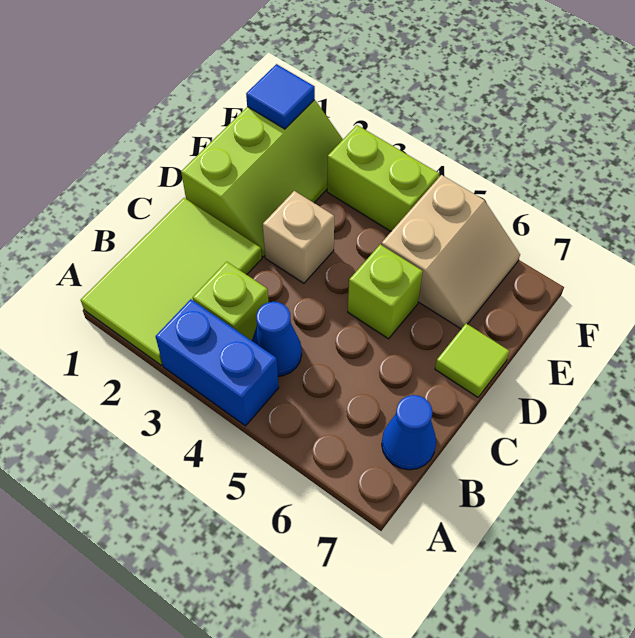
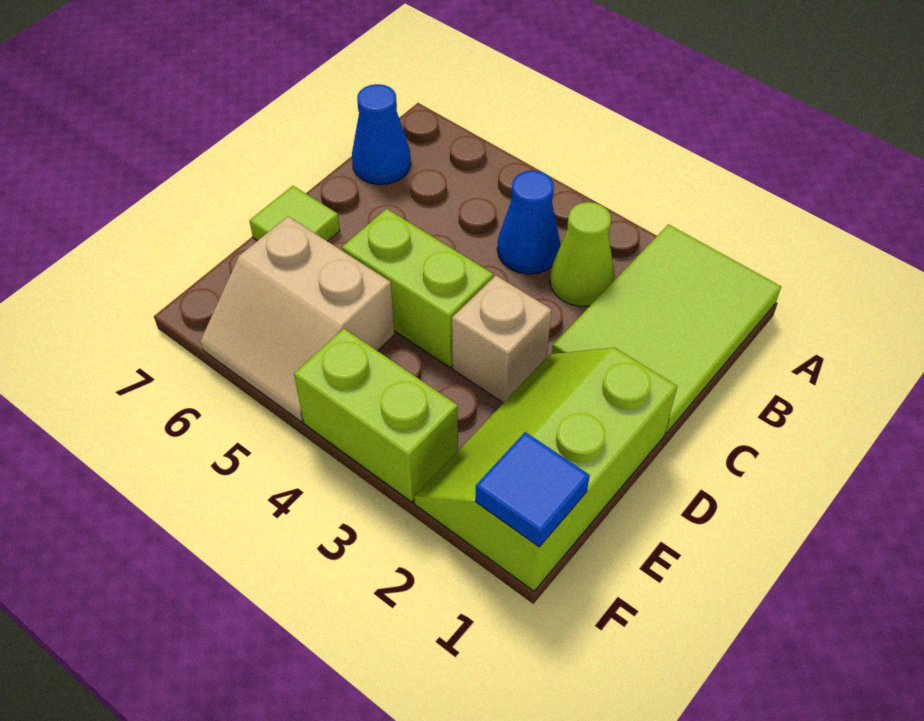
blue 1x2 brick [156,299,279,426] -> none
lime 1x1 brick [193,262,269,341] -> lime 1x1 cone [550,202,615,306]
lime 1x1 brick [348,244,423,339] -> lime 1x2 brick [342,209,493,367]
tan 2x2 slope [381,175,520,329] -> tan 2x2 slope turned to [201,216,395,422]

